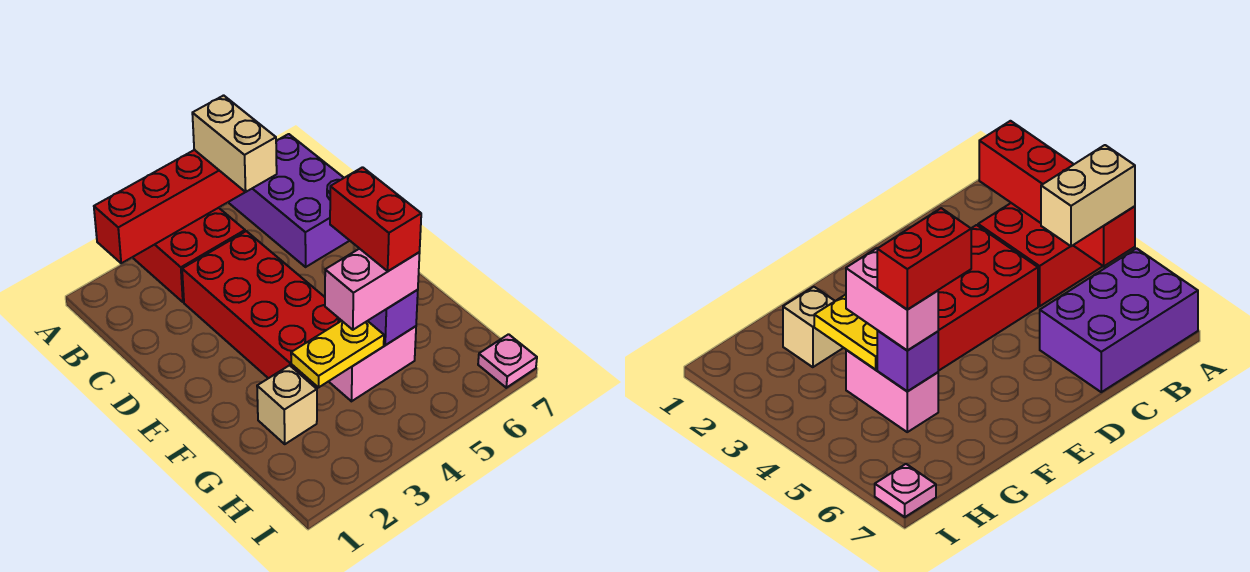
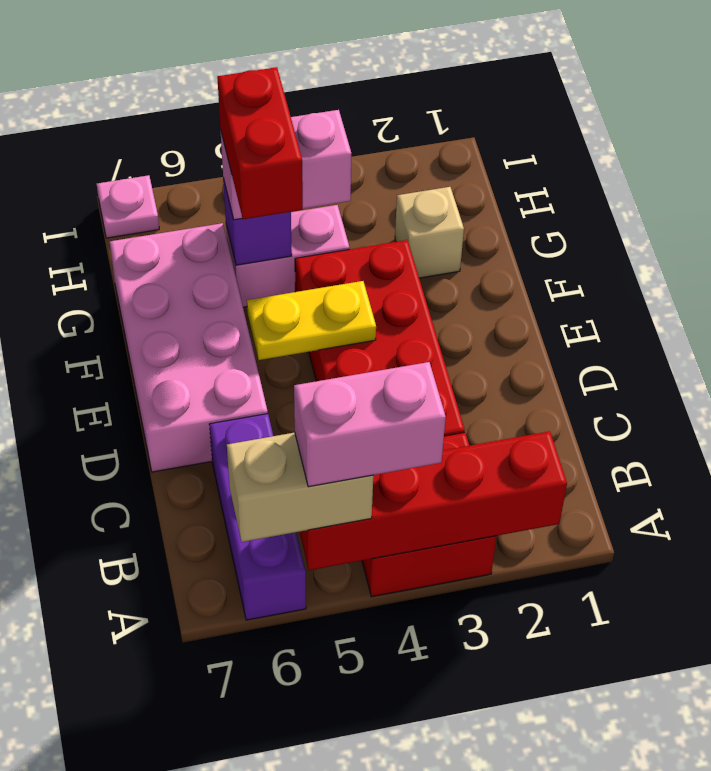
none -> pink 1x2 brick [294,362,446,487]
tan 1x2 brick [192,95,277,192] -> tan 1x2 brick turned to [227,433,373,542]
purple 2x3 brick [229,134,350,267] -> purple 1x3 brick [209,414,306,620]
none -> pink 2x4 brick [110,223,268,472]
yellow 1x2 plate [291,321,384,387] -> yellow 1x2 plate moved to [247,281,376,360]

